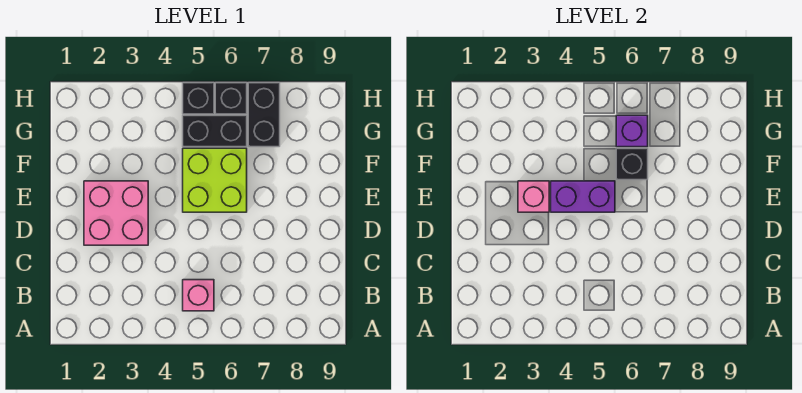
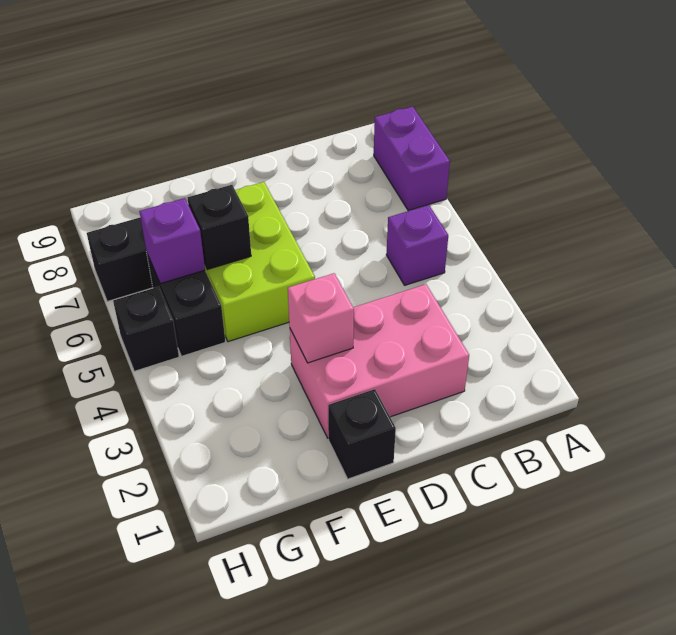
pink 1x1 brick [183,280,214,311] -> purple 1x1 brick [386,205,448,285]
pink 2x2 brick [84,181,148,245] -> pink 2x3 brick [290,284,469,438]
purple 1x2 brick [551,181,615,212] -> purple 1x2 brick moved to [374,106,450,211]
lime 2x2 brick [183,148,247,212] -> lime 2x3 brick [204,182,315,342]
black 1x1 brick [215,83,247,114] -> black 1x1 brick moved to [328,389,396,479]

